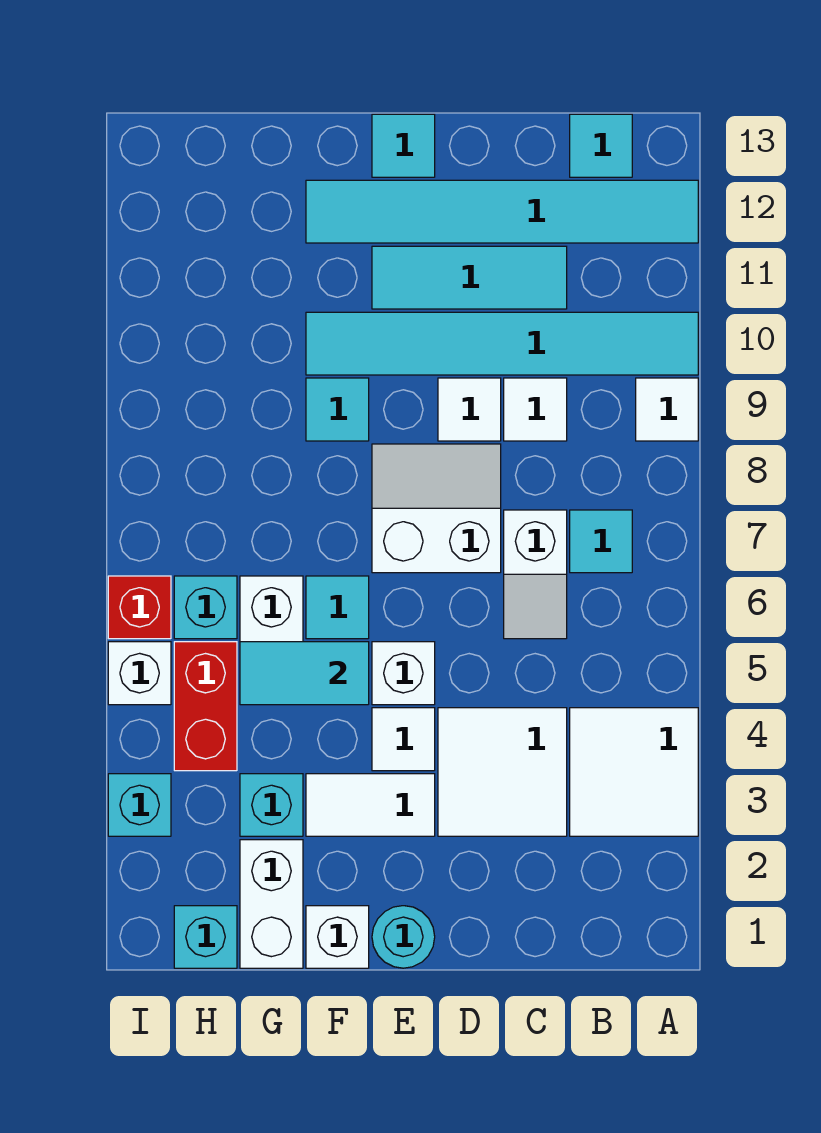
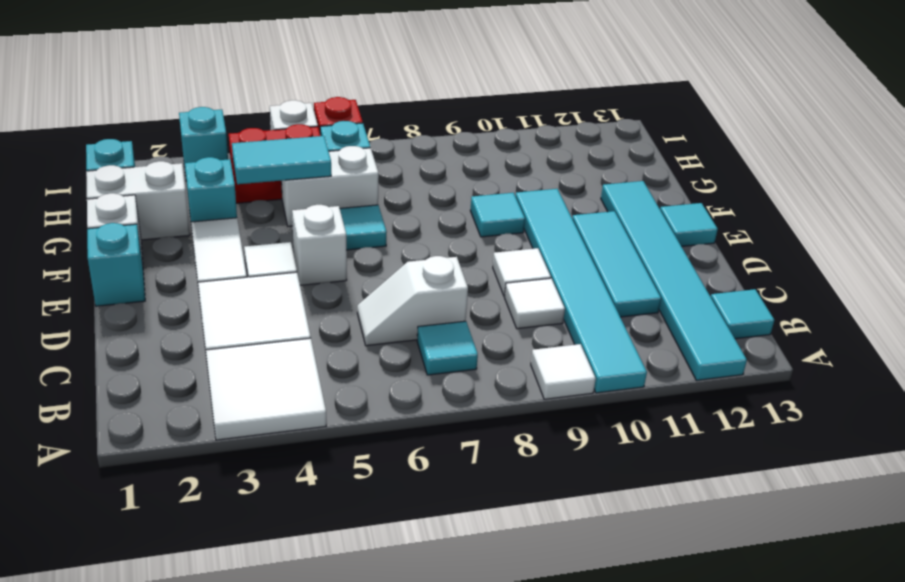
white 2x2 slope [372,444,501,573] -> none
cyan 1x1 round brick [372,906,435,968] -> cyan 1x1 brick [87,223,145,306]
cyan 1x2 tile [240,642,369,705] -> cyan 1x2 tile turned to [232,136,331,184]

